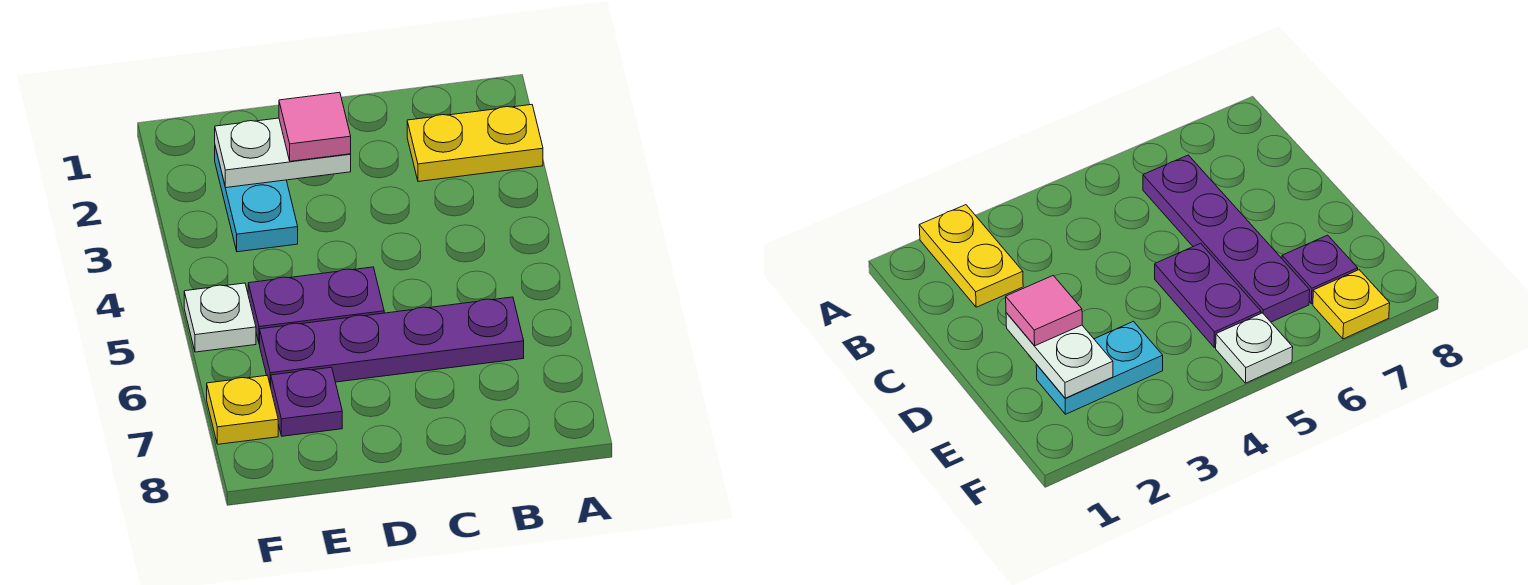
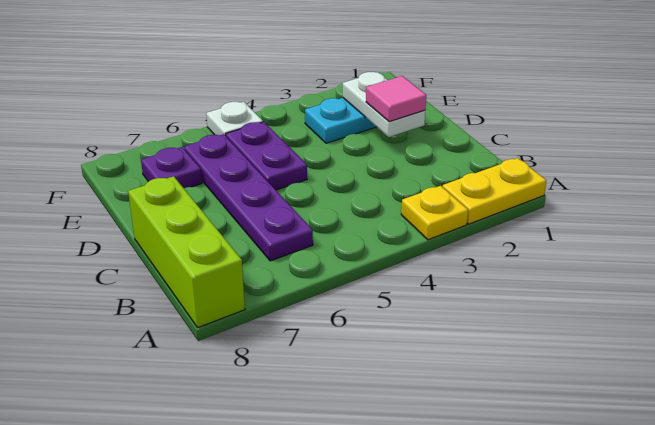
yellow 1x2 plate [407,105,543,182] -> yellow 1x2 plate turned to [442,158,546,224]
none -> lime 1x3 brick [128,176,245,328]
yellow 1x1 plate [207,376,278,444] -> yellow 1x1 plate moved to [401,186,468,240]

